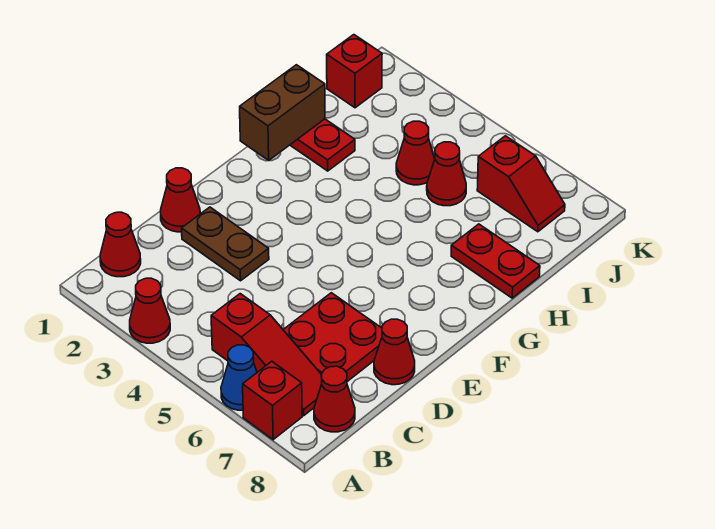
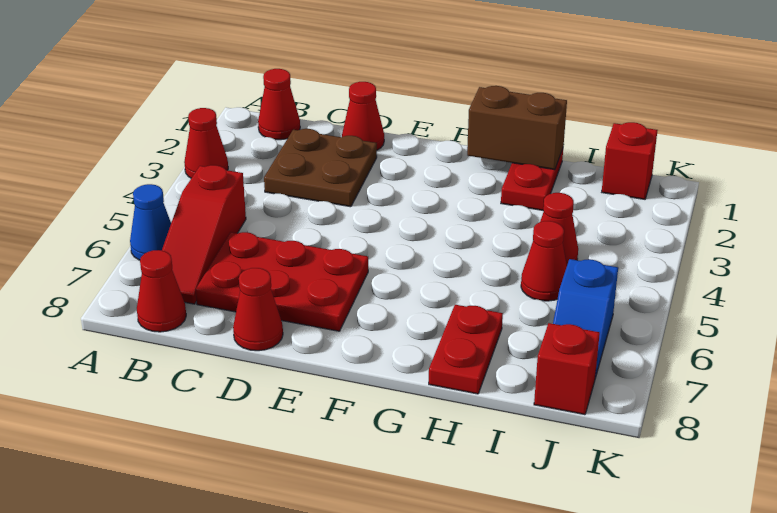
red 1x1 brick [243,361,302,440] -> red 1x1 brick moved to [534,323,600,415]
red 2x2 plate [283,293,382,382] -> red 2x3 plate [195,232,368,331]
brown 1x2 plate [182,207,269,281] -> brown 2x2 plate [264,129,377,207]
red 1x2 slope [477,136,565,232] -> blue 1x2 slope [553,259,618,378]

